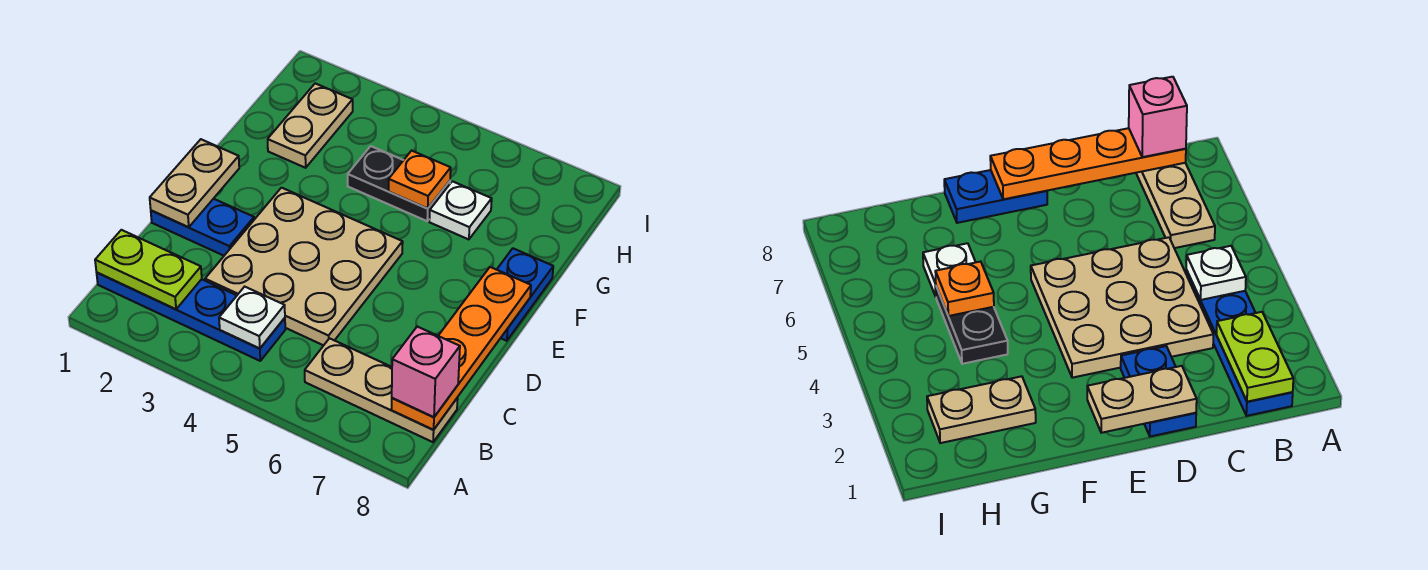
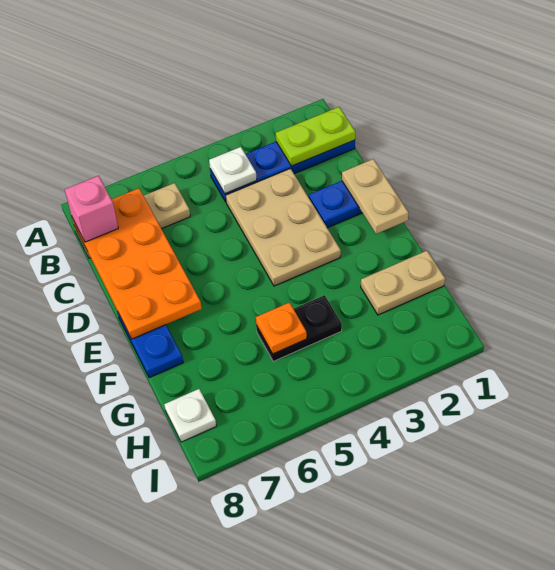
orange 1x4 plate [391,267,531,430] -> orange 2x4 plate [72,188,202,339]
tan 3x3 plate [205,188,403,345] -> tan 2x3 plate [226,169,341,286]
tan 1x2 plate [268,83,353,168] -> tan 1x2 plate turned to [361,251,445,315]
white 1x1 plate [429,181,492,239] -> white 1x1 plate moved to [164,389,216,442]

